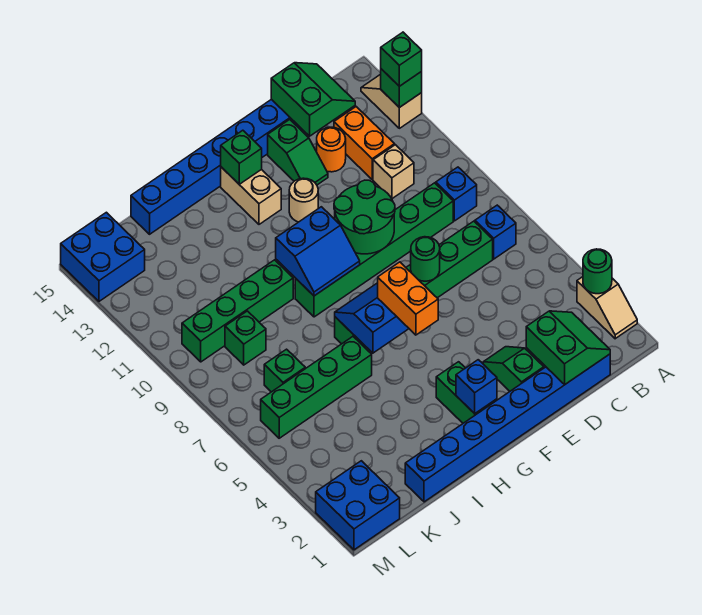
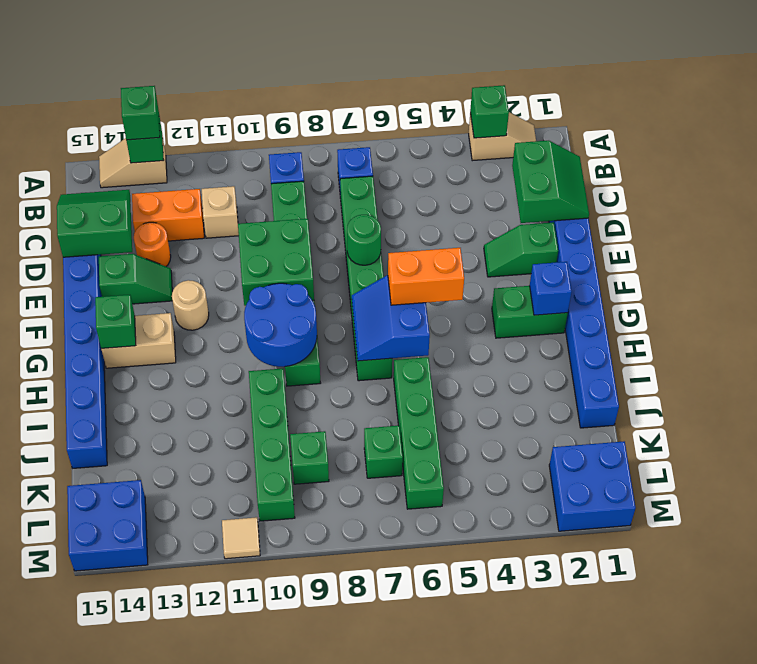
green 1x1 round brick [583,249,612,294] -> green 1x1 brick [470,85,509,138]
green 2x2 slope [526,311,610,384] -> green 2x2 slope turned to [512,141,589,223]
green 2x2 round brick [334,180,395,254] -> green 2x2 brick [238,219,314,306]
blue 2x2 slope [276,207,360,296] -> blue 2x2 round brick [244,283,317,367]
none -> tan 1x1 tile [222,517,260,559]

